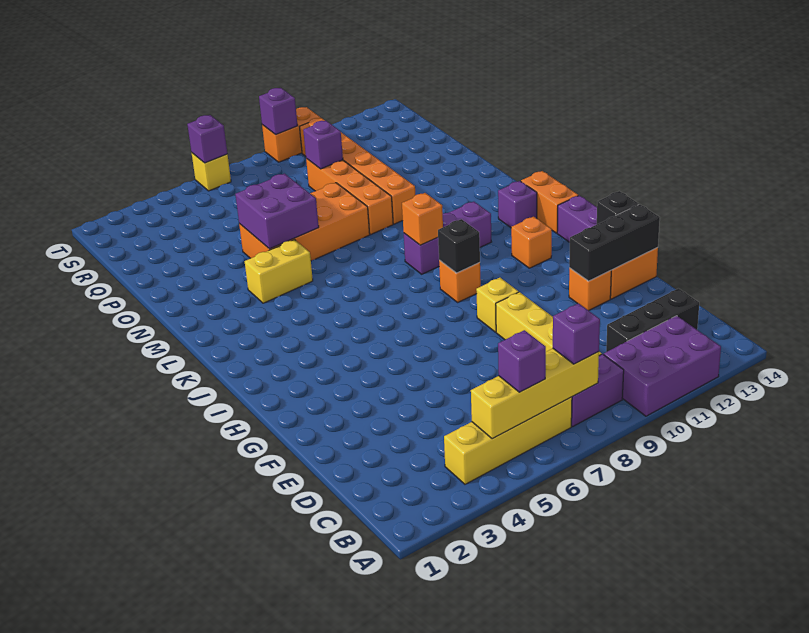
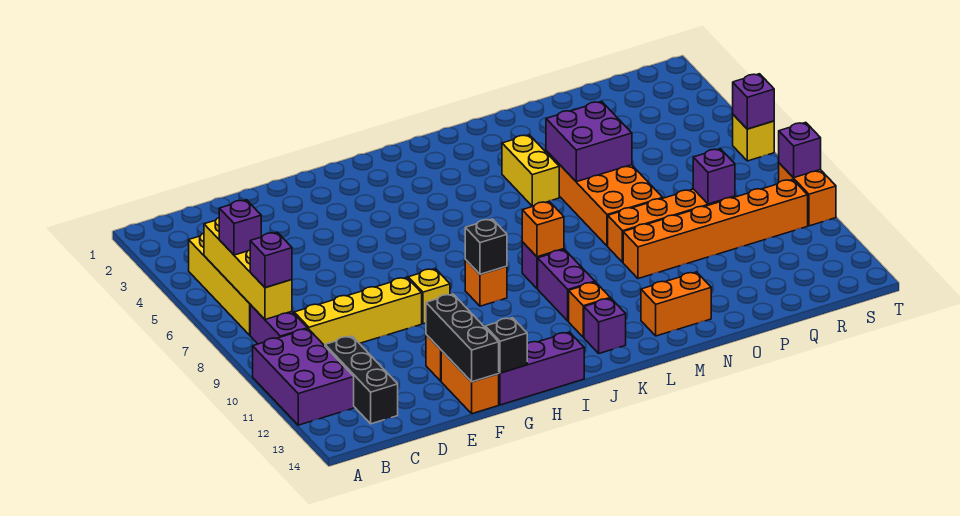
orange 1x1 brick [511,217,552,268] -> orange 1x1 brick moved to [569,282,610,337]
orange 1x2 brick [521,171,578,233] -> orange 1x2 brick moved to [641,272,711,336]

